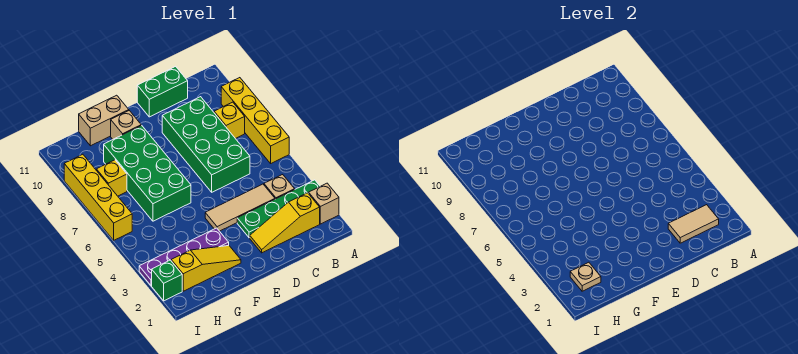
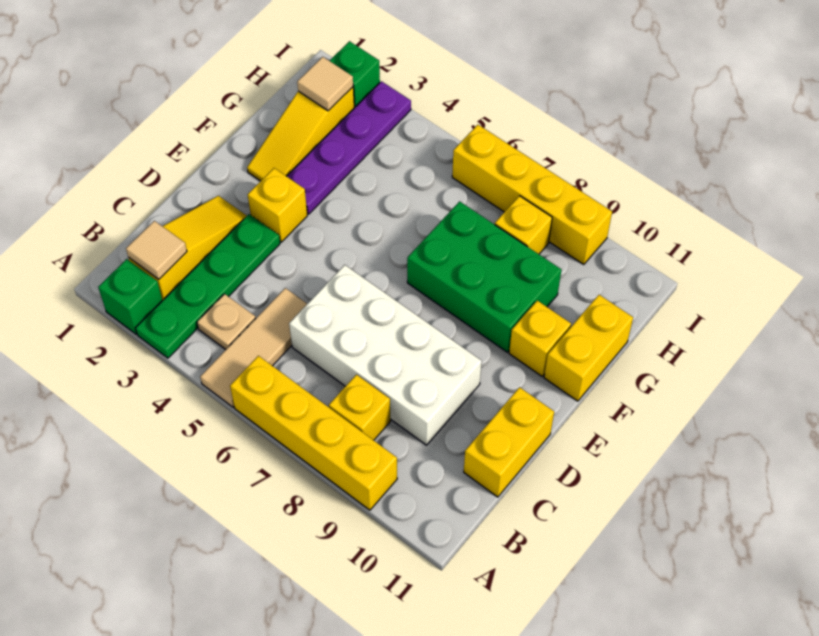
tan 1x1 brick [308,183,339,224] -> green 1x1 brick [98,259,163,334]
tan 1x2 tile [668,205,719,243] -> tan 1x1 tile [126,221,187,279]
tan 1x3 tile [205,184,275,231] -> tan 1x3 tile moved to [200,288,307,407]
green 2x4 brick [162,97,250,192] -> white 2x4 brick [289,265,482,445]
green 1x2 brick [137,66,188,117] -> yellow 1x2 brick [464,387,554,497]
none -> yellow 1x1 brick [248,168,307,242]
green 2x4 brick [104,125,191,221] -> green 2x3 brick [407,201,562,352]
tan 1x1 brick [111,111,141,139] -> yellow 1x1 brick [509,301,571,376]
tan 1x2 brick [79,95,129,146] -> yellow 1x2 brick [544,295,633,401]
tan 1x1 plate [570,262,601,291] -> tan 1x1 tile [297,57,353,111]

